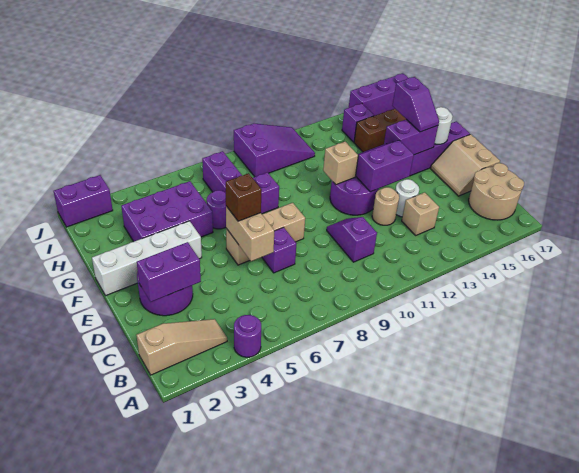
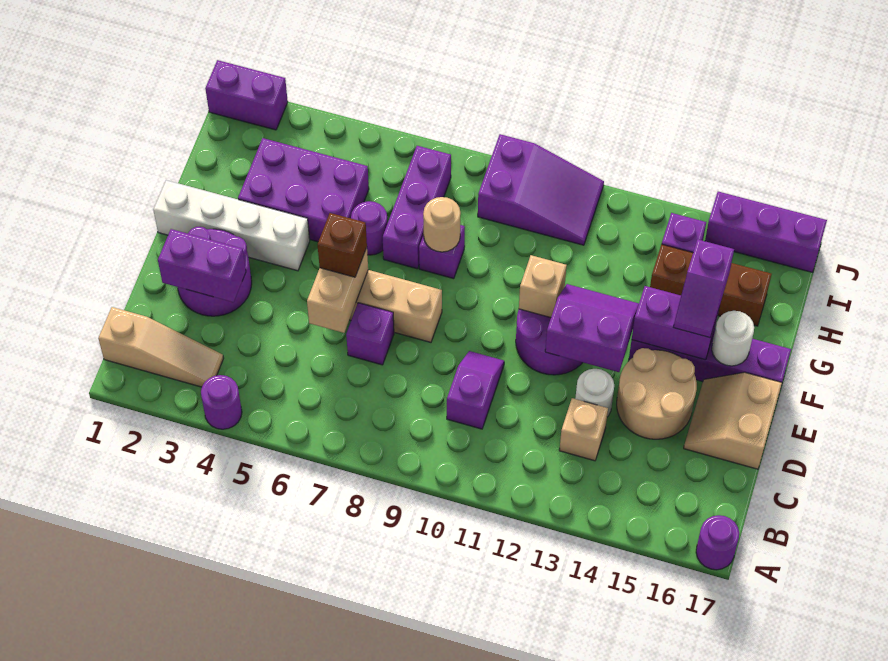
none -> purple 1x1 round brick [696,515,739,570]
tan 2x2 round brick [469,163,524,220] -> tan 2x2 round brick moved to [617,348,697,439]
tan 1x1 round brick [372,187,399,225] -> tan 1x1 round brick moved to [423,197,461,252]

